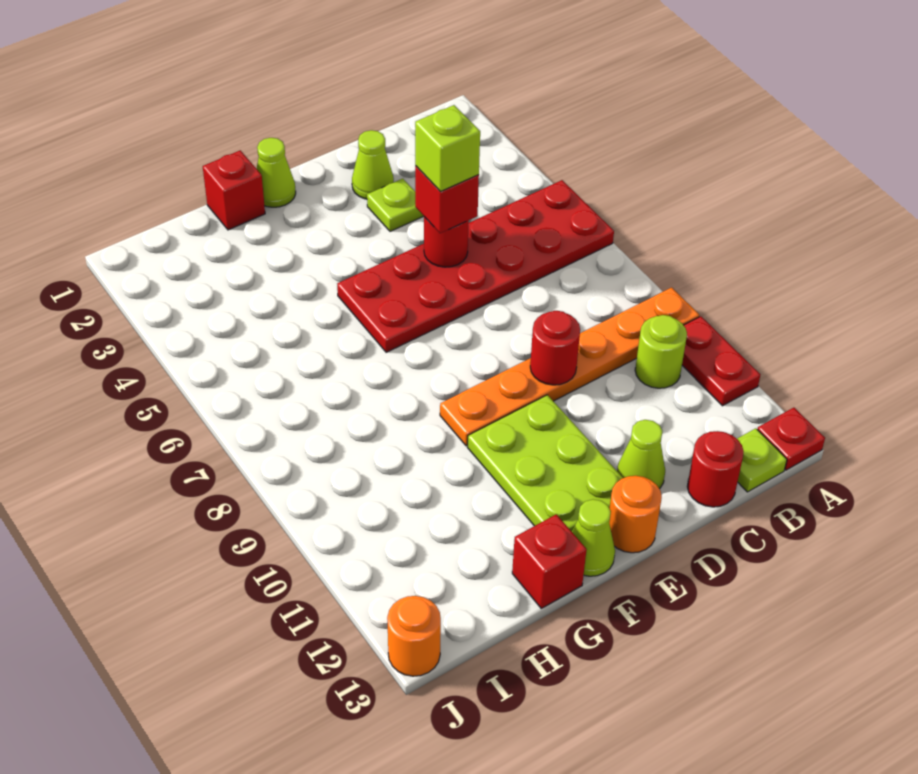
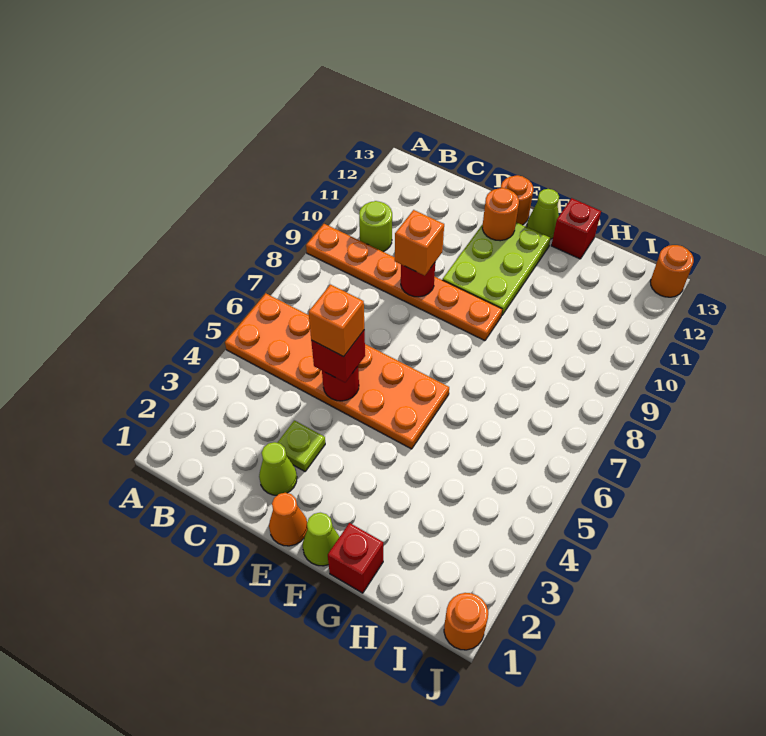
red 2x6 plate [337,180,614,352] -> orange 2x6 plate [225,293,449,449]
red 1x2 plate [682,316,760,406] -> none
red 1x1 plate [757,408,825,470] -> none
lime 1x1 plate [737,428,787,492] -> none
red 1x1 round brick [687,431,744,507] -> none
lime 1x1 brick [415,105,480,192] -> orange 1x1 brick [309,285,364,357]
none -> orange 1x1 brick [395,210,444,276]
lime 1x1 cone [617,420,665,489] -> none
none -> orange 1x1 cone [269,493,308,546]
none -> orange 1x1 round brick [482,188,519,241]
none -> orange 1x1 round brick [444,593,488,650]

